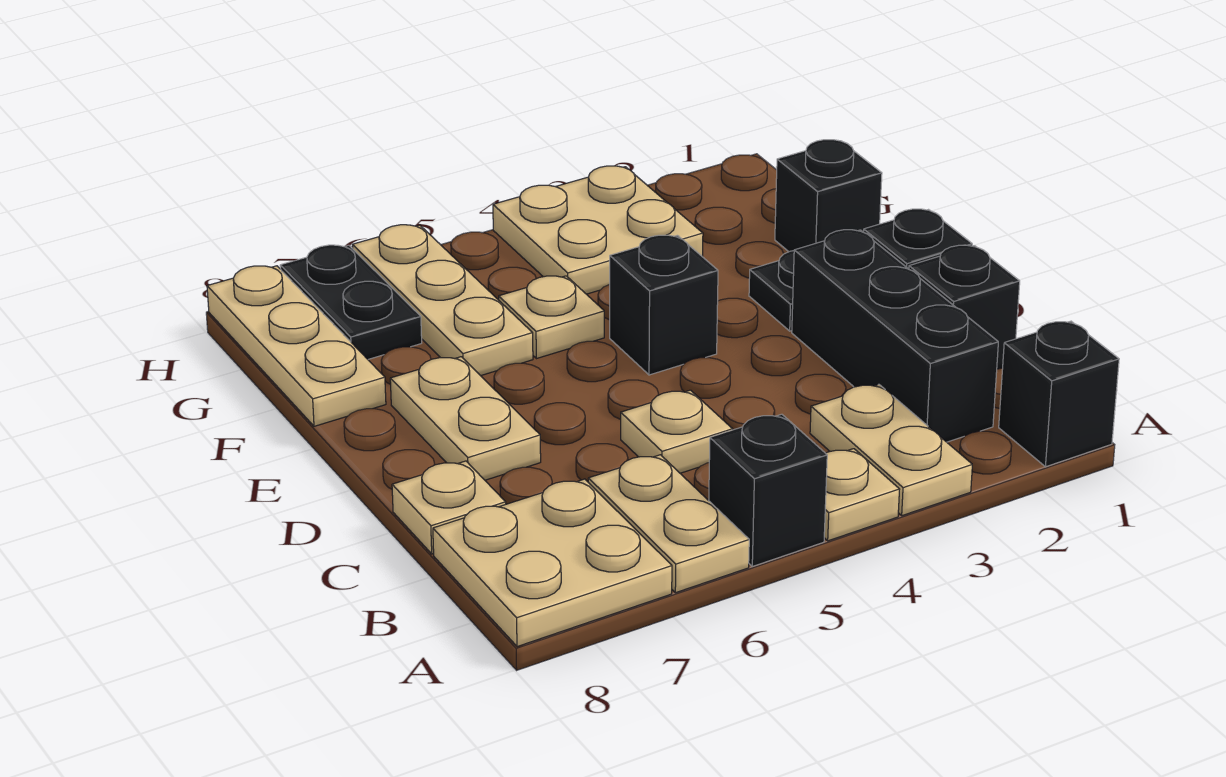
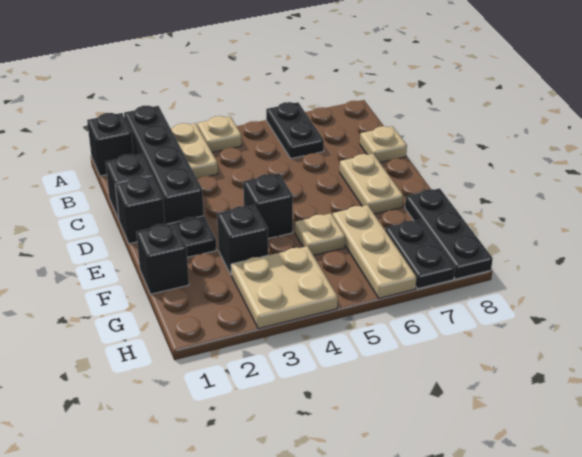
black 1x1 brick [709,414,827,566] -> black 1x1 brick moved to [217,205,268,274]
tan 1x2 plate [588,455,749,593] -> black 1x2 plate [266,102,324,158]
tan 2x2 plate [433,479,672,647] -> none
black 1x3 brick [792,230,998,442] -> black 1x4 brick [124,106,204,225]
tan 1x1 plate [621,390,733,473] -> none
tan 1x3 plate [207,266,386,426] -> black 1x3 plate [405,188,493,279]

